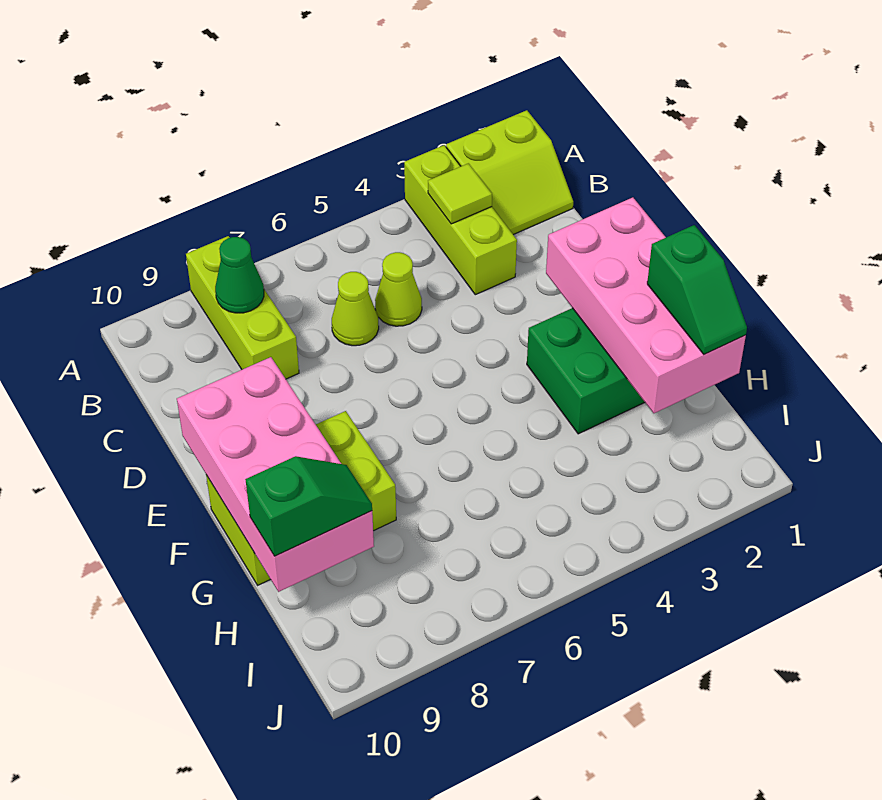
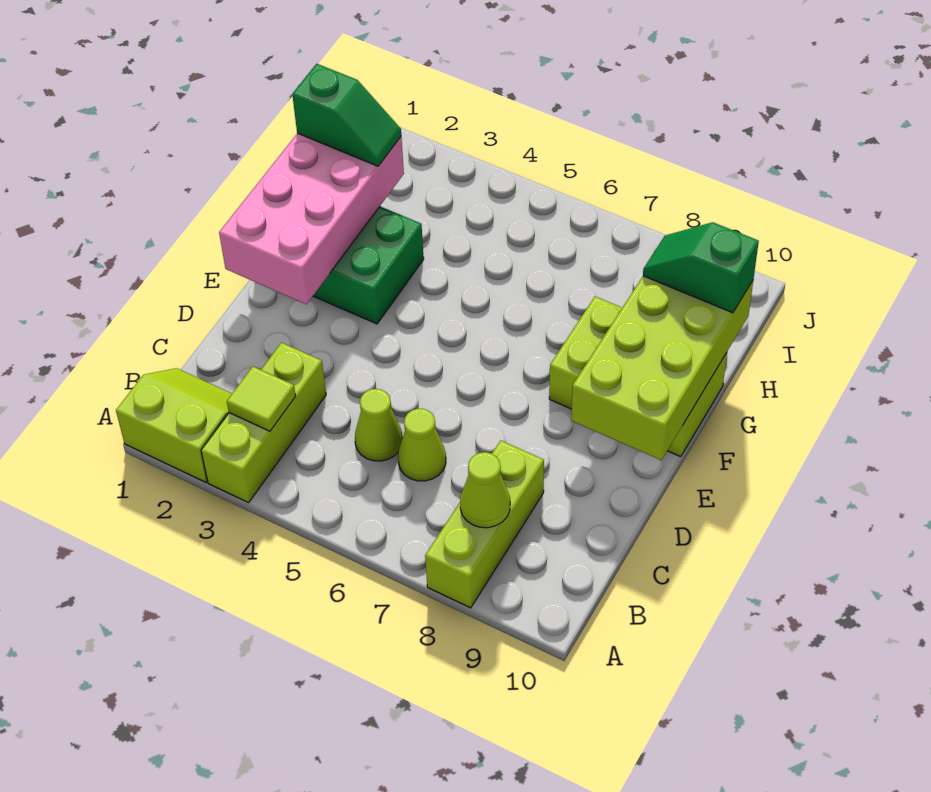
green 1x1 cone [215,237,264,313] -> lime 1x1 cone [460,452,510,528]
pink 2x4 brick [177,357,374,592] -> lime 2x4 brick [571,276,753,460]
green 1x2 slope [647,225,747,354] -> green 1x2 slope turned to [292,64,401,166]

